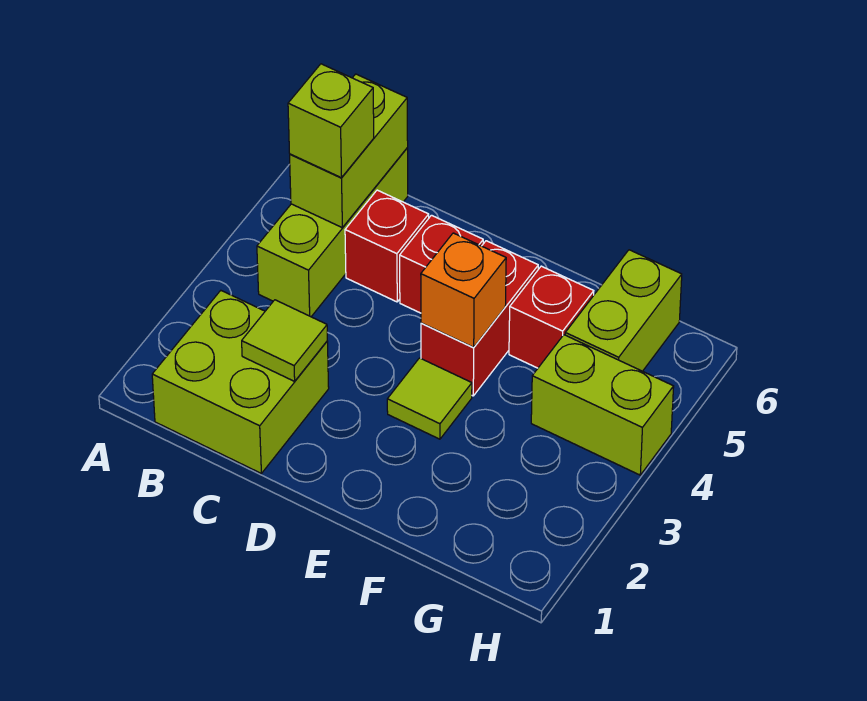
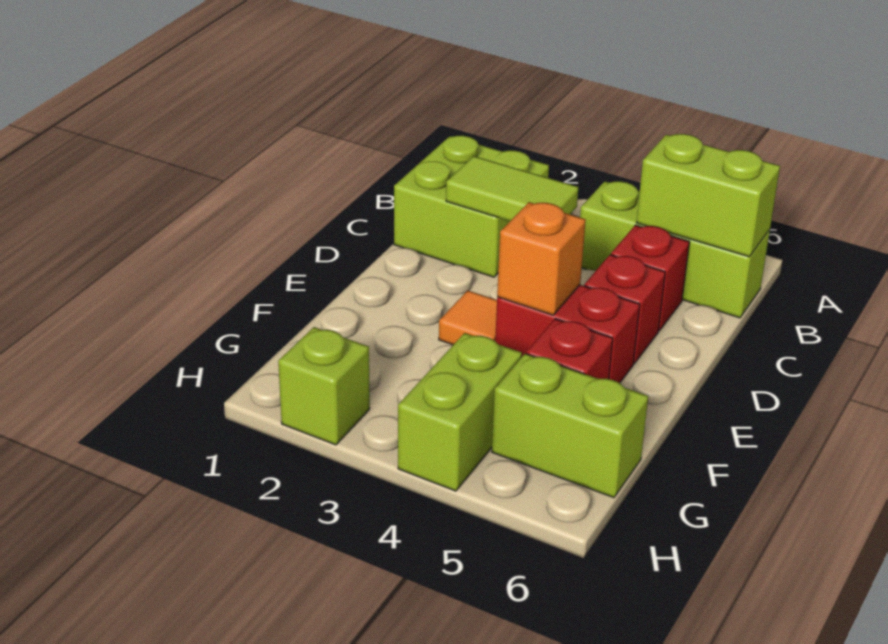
lime 1x1 brick [288,64,374,178] -> lime 1x1 brick moved to [278,327,370,445]
lime 1x1 tile [242,300,327,381] -> lime 1x2 tile [446,156,579,221]
lime 1x1 tile [387,358,472,439] -> orange 1x1 tile [439,291,497,345]

